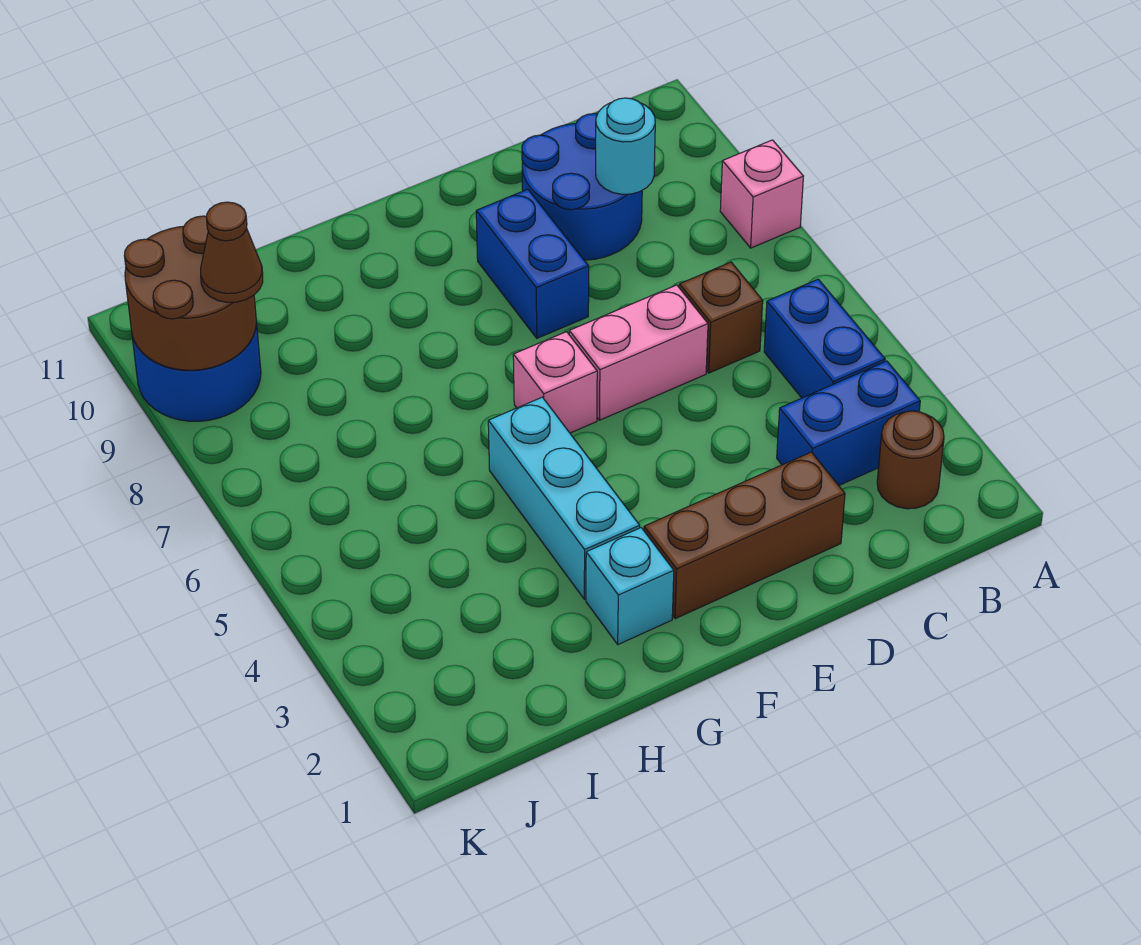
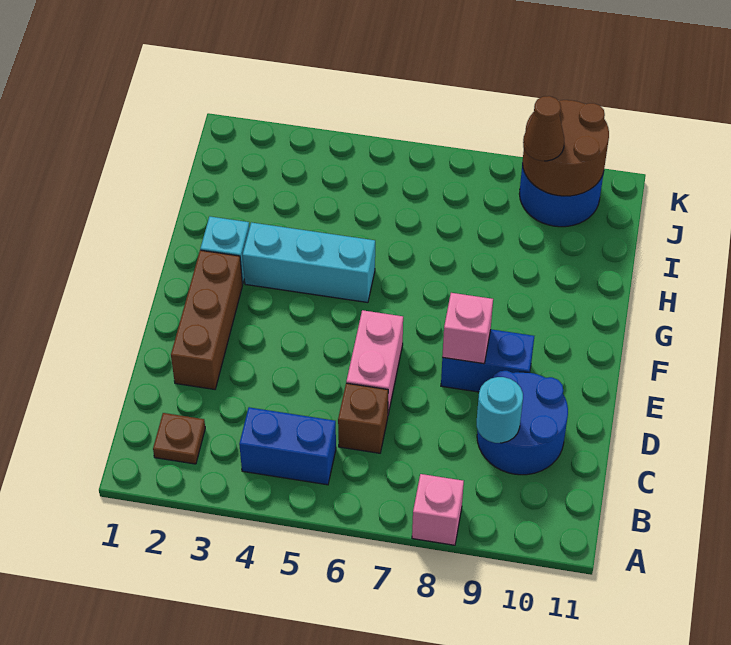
brown 1x1 round brick [877,411,944,509] -> brown 1x1 plate [153,413,205,464]
blue 1x2 brick [777,361,920,485] -> none
pink 1x1 brick [513,332,597,433] -> pink 1x1 brick moved to [442,293,493,364]

